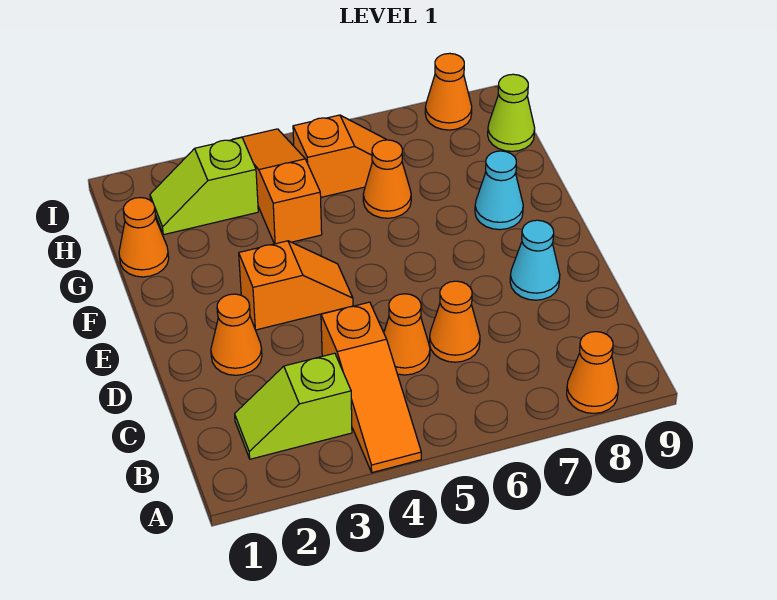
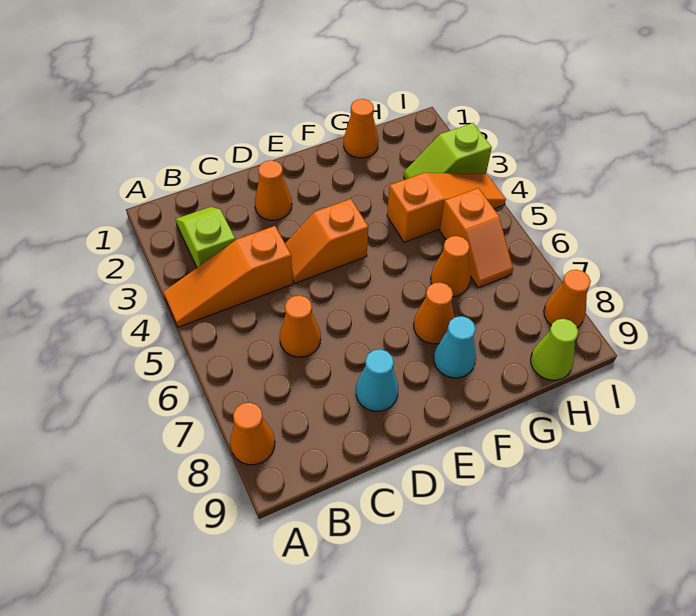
orange 1x1 cone [384,294,430,375] -> orange 1x1 cone moved to [414,282,454,344]
orange 1x2 slope [239,241,353,330] -> orange 1x2 slope turned to [285,199,368,283]
lime 1x2 slope [150,138,258,235] -> lime 1x2 slope turned to [404,123,492,179]

